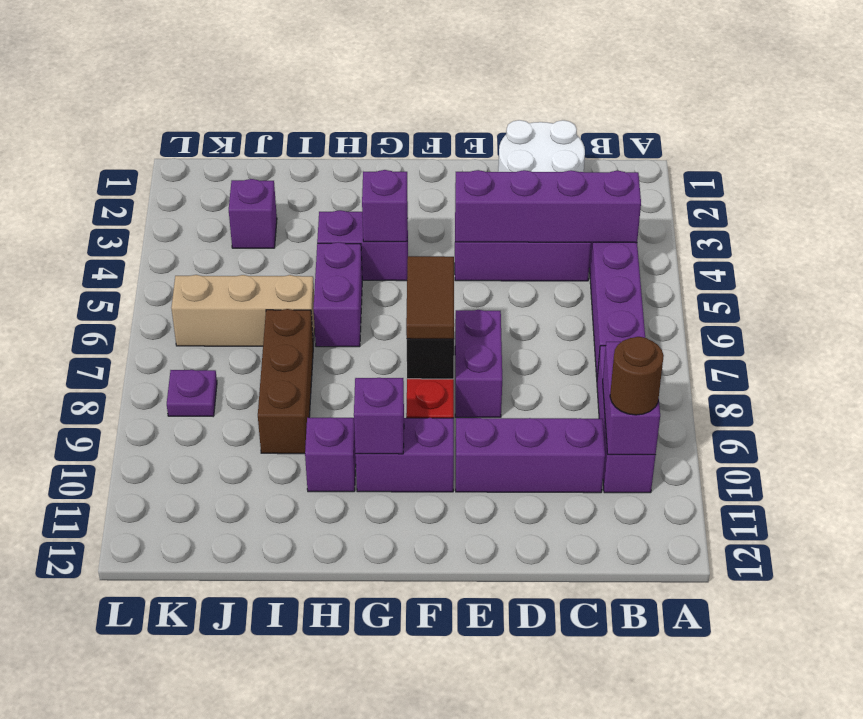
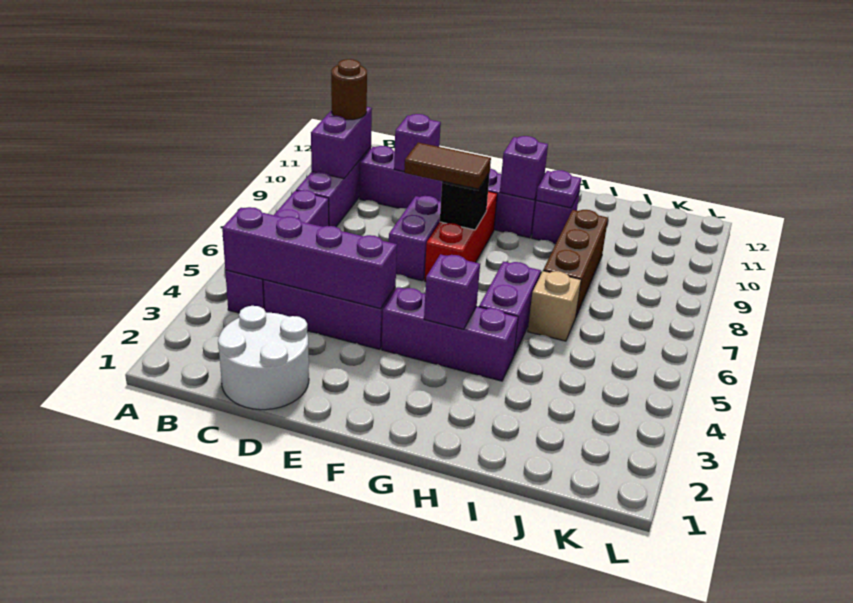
brown 1x2 tile [406,256,454,339] -> brown 1x2 tile turned to [404,142,491,189]
purple 1x2 brick [317,210,408,281] -> purple 1x3 brick [382,287,518,381]
tan 1x3 brick [171,275,315,346] -> tan 1x1 brick [528,271,581,341]
purple 1x1 brick [229,179,277,248] -> purple 1x1 brick moved to [394,114,441,171]
purple 1x1 plate [167,370,217,416] -> purple 1x1 plate moved to [536,170,581,208]

